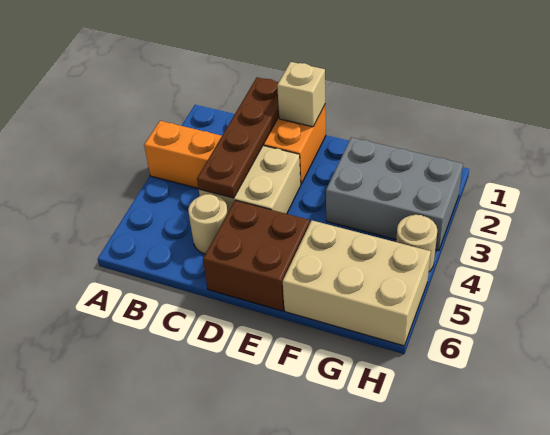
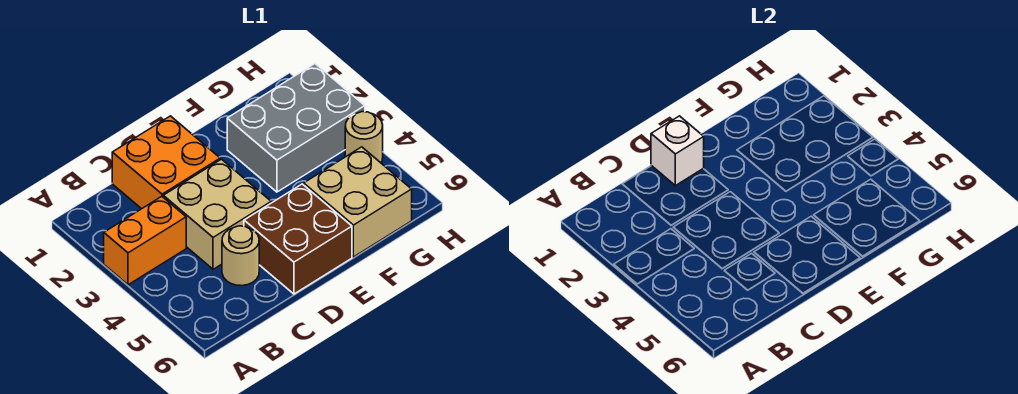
brown 1x4 plate [197,77,279,198] -> none
tan 1x1 brick [277,62,325,127] -> white 1x1 brick [651,116,704,186]
tan 2x3 brick [283,220,431,346] -> tan 2x2 brick [304,147,412,257]

